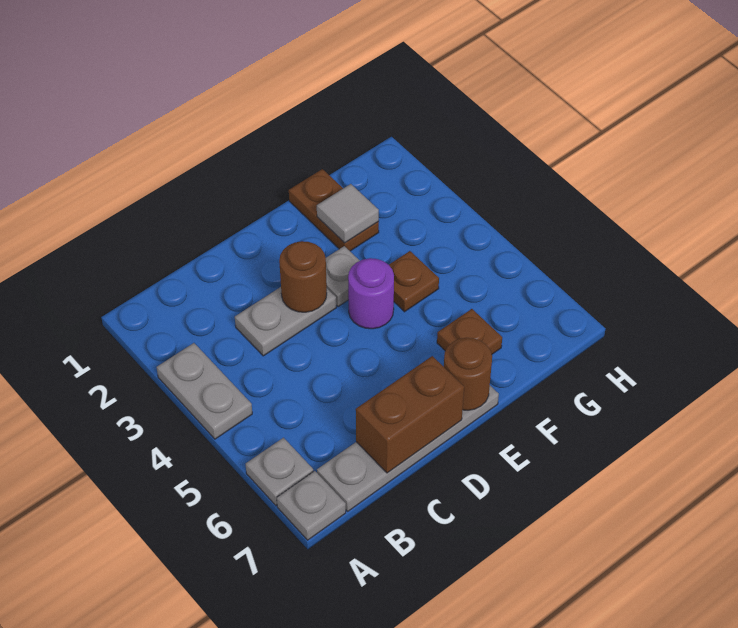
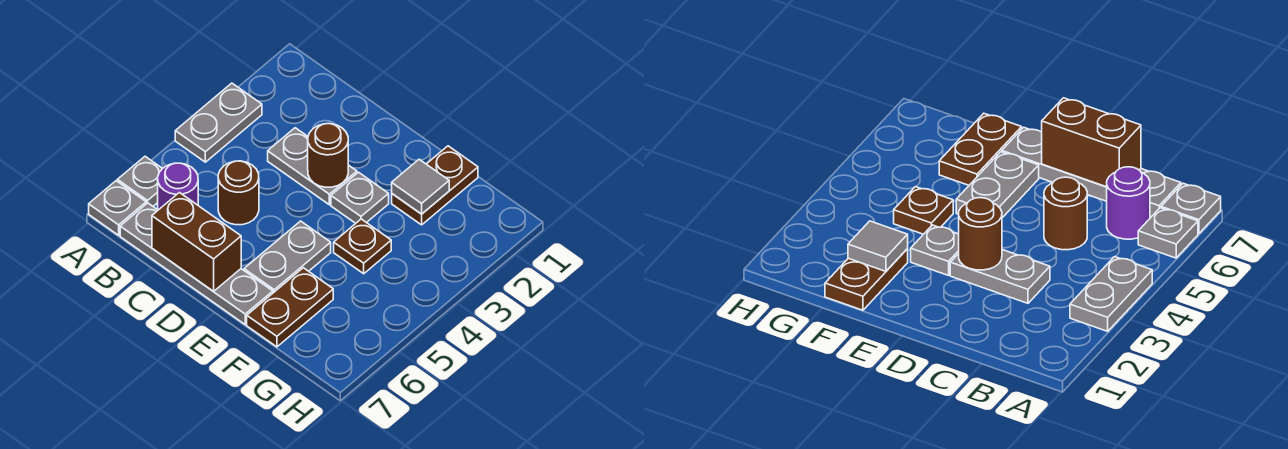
purple 1x1 round brick [348,258,394,329] -> purple 1x1 round brick moved to [158,163,198,210]
none -> grey 1x2 plate [244,221,331,293]
brown 1x1 round brick [444,338,492,410] -> brown 1x1 round brick moved to [218,161,259,225]
brown 1x1 plate [437,309,502,354] -> brown 1x2 plate [247,268,333,347]

